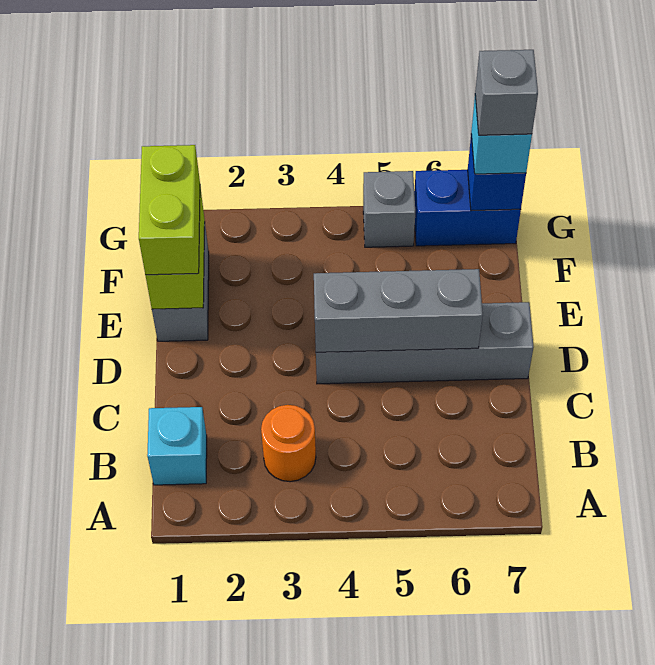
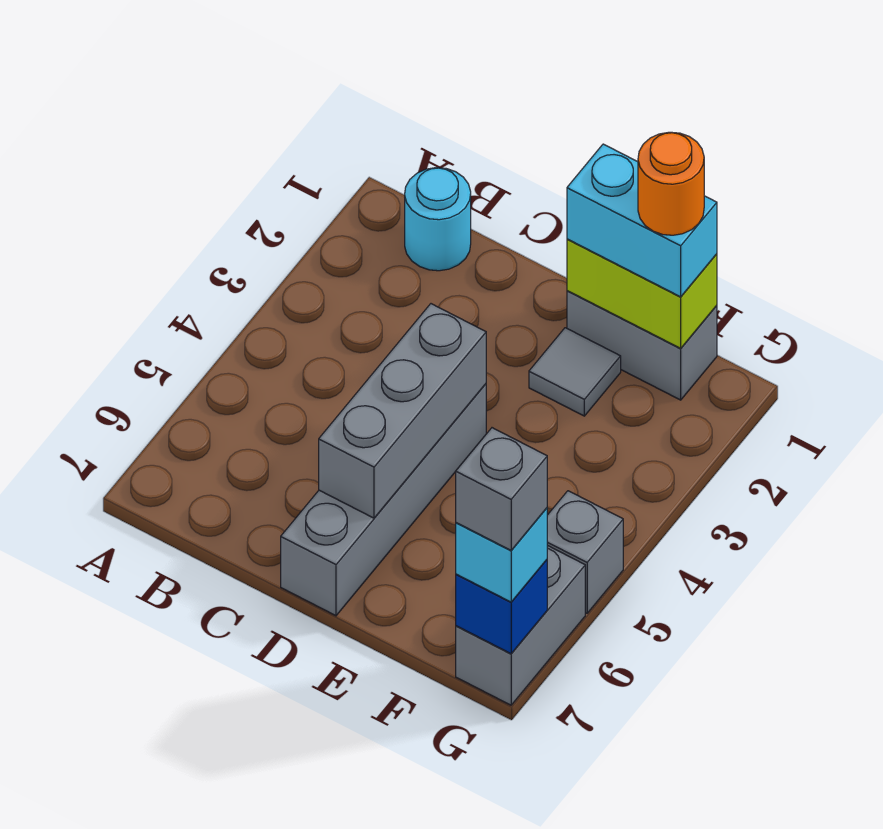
cyan 1x1 brick [147,407,207,485] -> cyan 1x1 round brick [405,168,471,271]
orange 1x1 round brick [261,405,316,482] -> orange 1x1 round brick moved to [638,132,704,235]
lime 1x2 brick [139,145,200,275] -> cyan 1x2 brick [567,144,717,297]
none -> grey 1x1 tile [529,328,621,416]
blue 1x2 brick [414,170,521,246] -> grey 1x2 brick [456,545,585,705]

